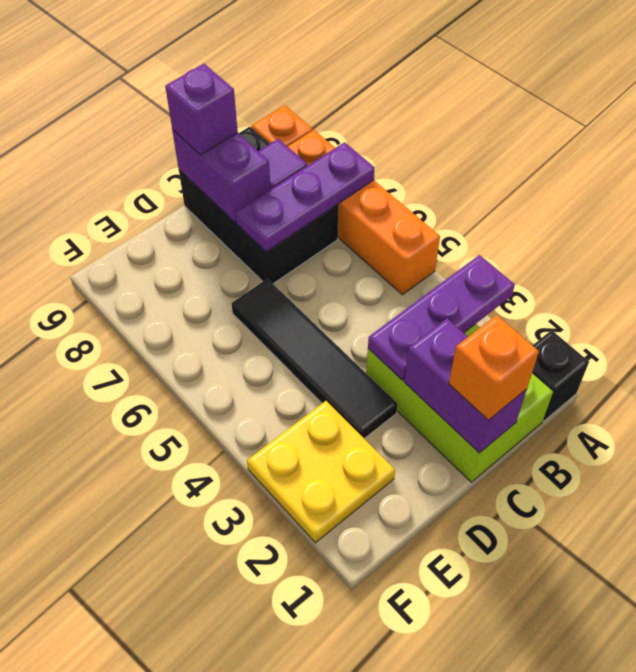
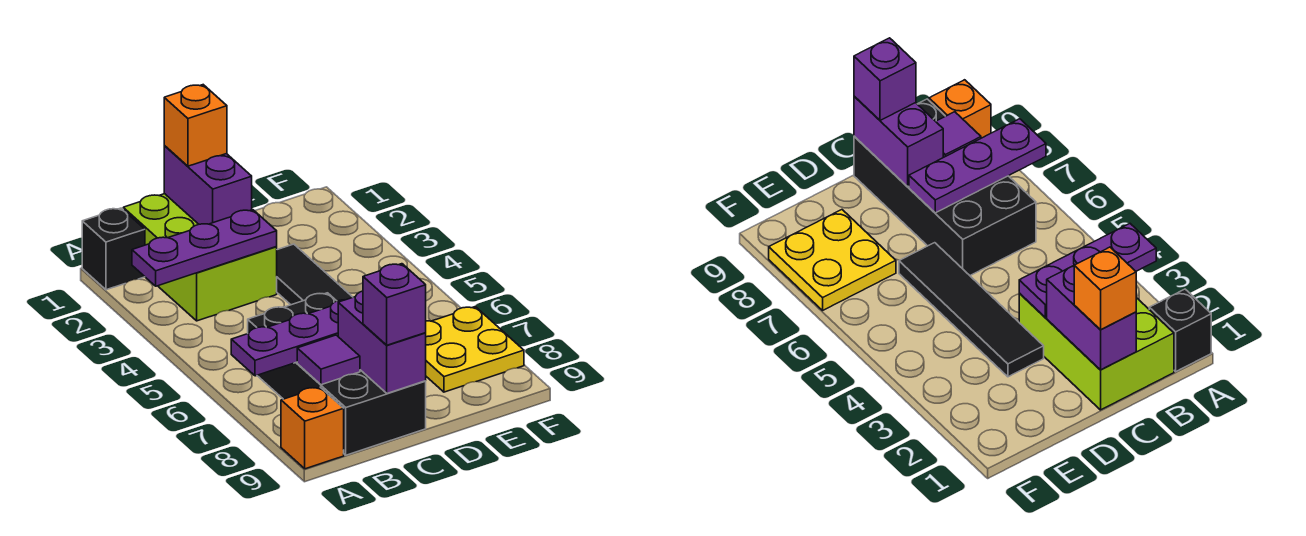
orange 1x4 brick [287,130,440,295] -> none
black 2x3 brick [179,127,339,284] -> black 2x4 brick [248,293,426,455]
yellow 2x2 plate [247,401,395,543] -> yellow 2x2 plate moved to [426,307,524,392]

